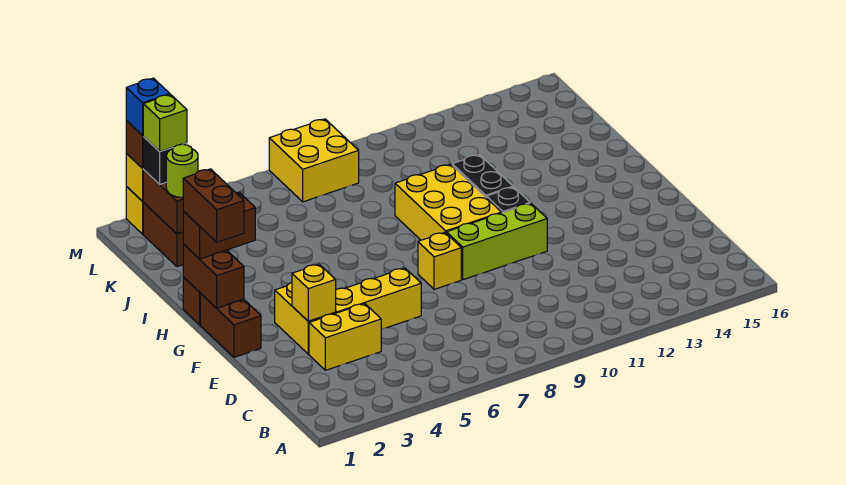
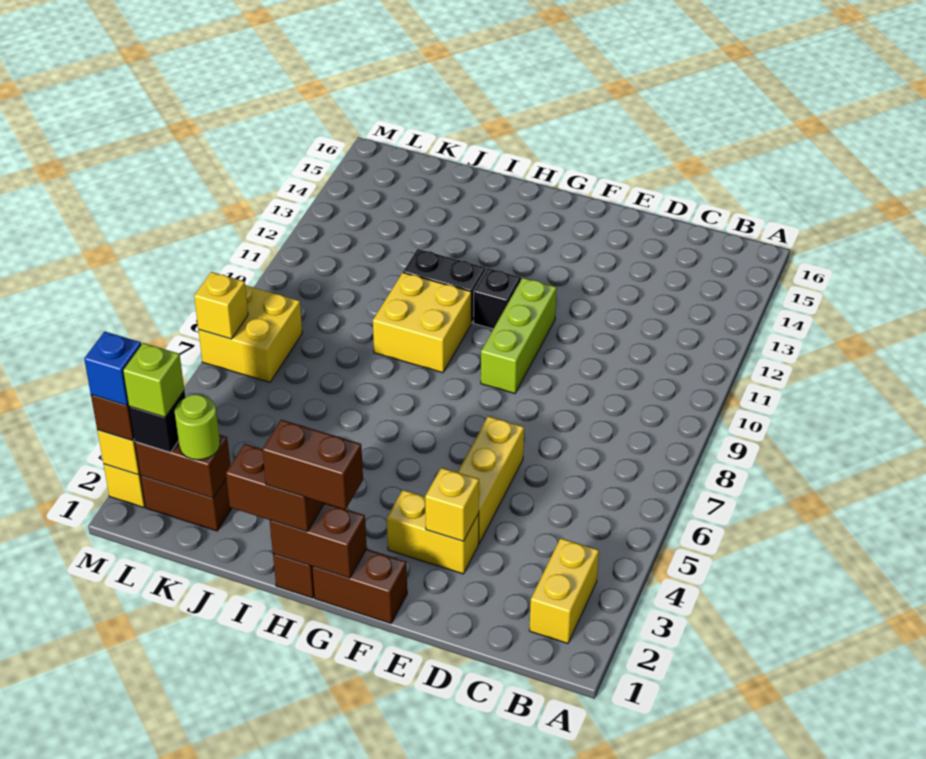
yellow 1x2 brick [309,304,381,370] -> yellow 1x2 brick moved to [529,538,599,643]
yellow 1x1 brick [418,232,461,289] -> yellow 1x1 brick moved to [194,272,248,339]
yellow 2x3 brick [395,164,501,240] -> yellow 2x2 brick [373,273,471,373]
brown 1x2 brick [183,192,255,259] -> brown 1x2 brick turned to [226,444,324,532]

